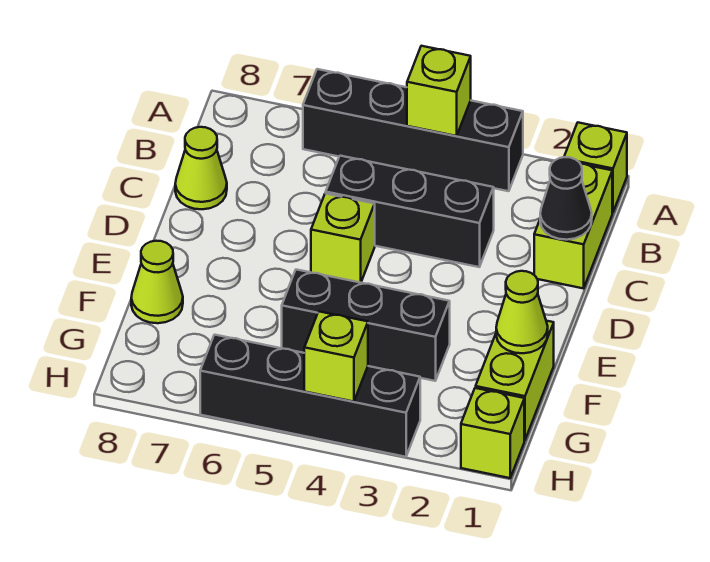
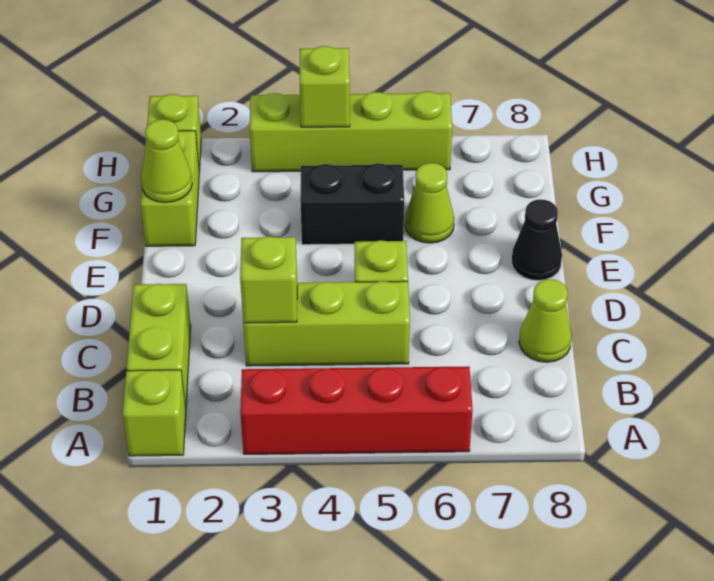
black 1x4 brick [303,69,523,191] -> red 1x4 brick [240,366,473,454]
lime 1x1 brick [407,46,471,136] -> lime 1x1 brick moved to [240,237,297,323]
black 1x1 cone [540,157,592,240] -> black 1x1 cone moved to [511,199,562,281]
black 1x3 brick [326,156,494,267] -> lime 1x3 brick [243,281,410,366]
black 1x3 brick [282,270,450,381] -> black 1x2 brick [300,163,404,245]
lime 1x1 cone [131,241,183,323] -> lime 1x1 cone moved to [405,163,454,243]
black 1x4 brick [200,335,420,457] -> lime 1x4 brick [250,91,452,172]

